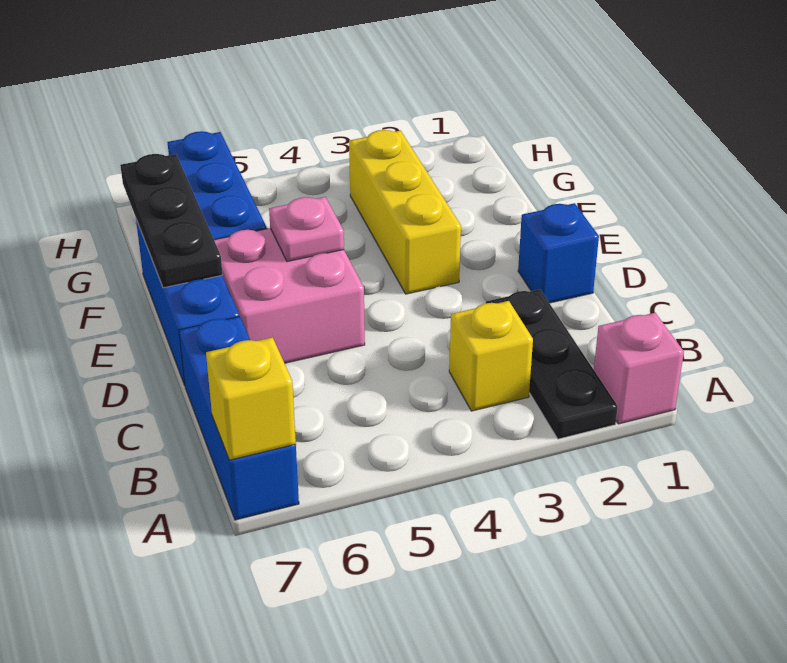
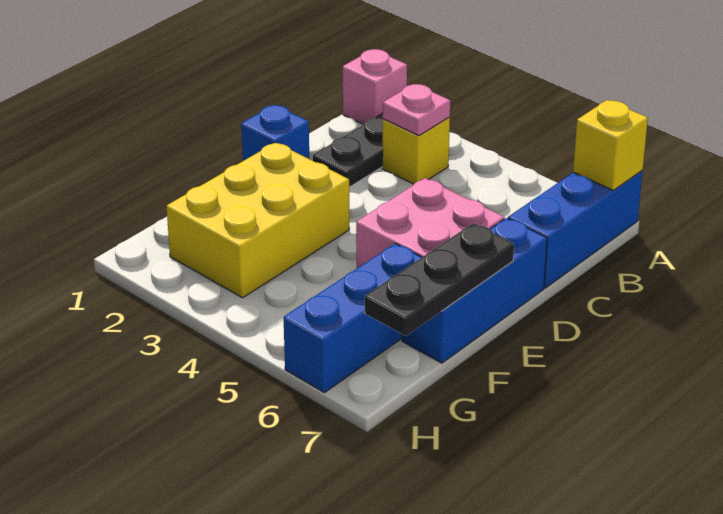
yellow 1x3 brick [349,130,461,294] -> yellow 2x3 brick [167,142,349,298]
pink 1x1 plate [269,197,344,262] -> pink 1x1 plate moved to [383,84,450,136]

